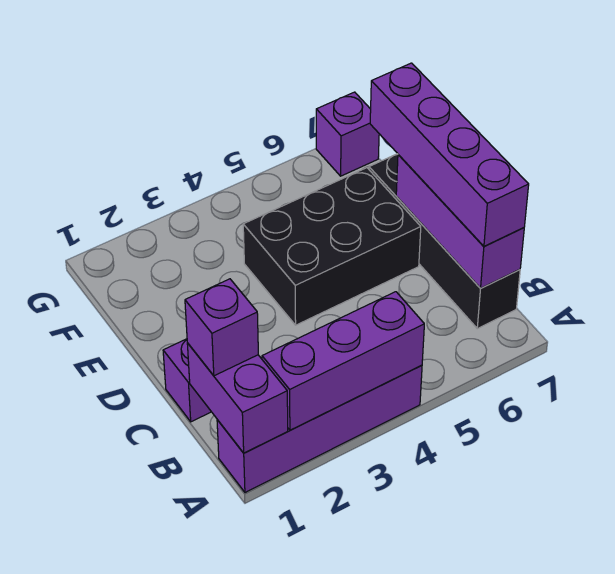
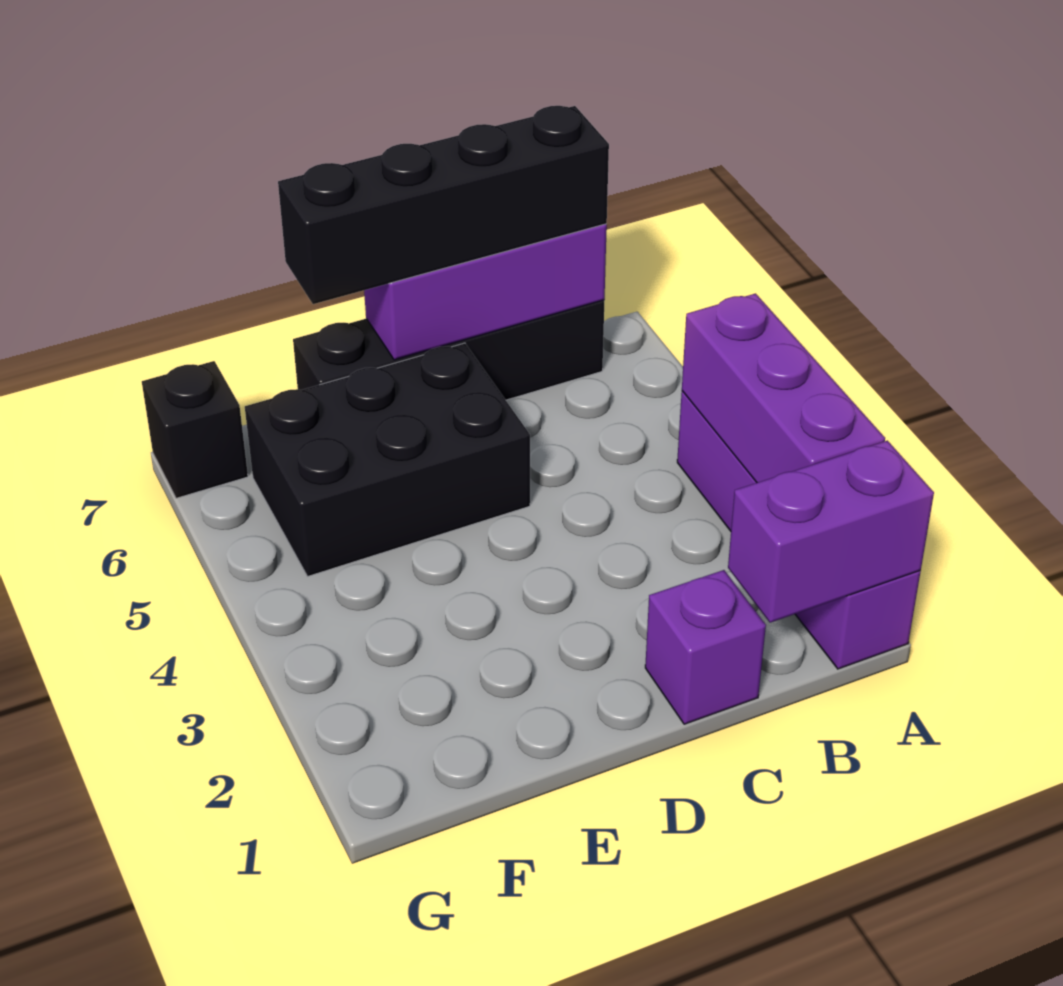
purple 1x1 brick [185,279,258,376] -> none
purple 1x4 brick [370,63,529,246] -> black 1x4 brick [278,106,609,304]
black 2x3 brick [243,168,421,325] -> black 2x3 brick turned to [245,343,530,577]
purple 1x1 brick [316,92,379,176] -> black 1x1 brick [142,361,248,498]

